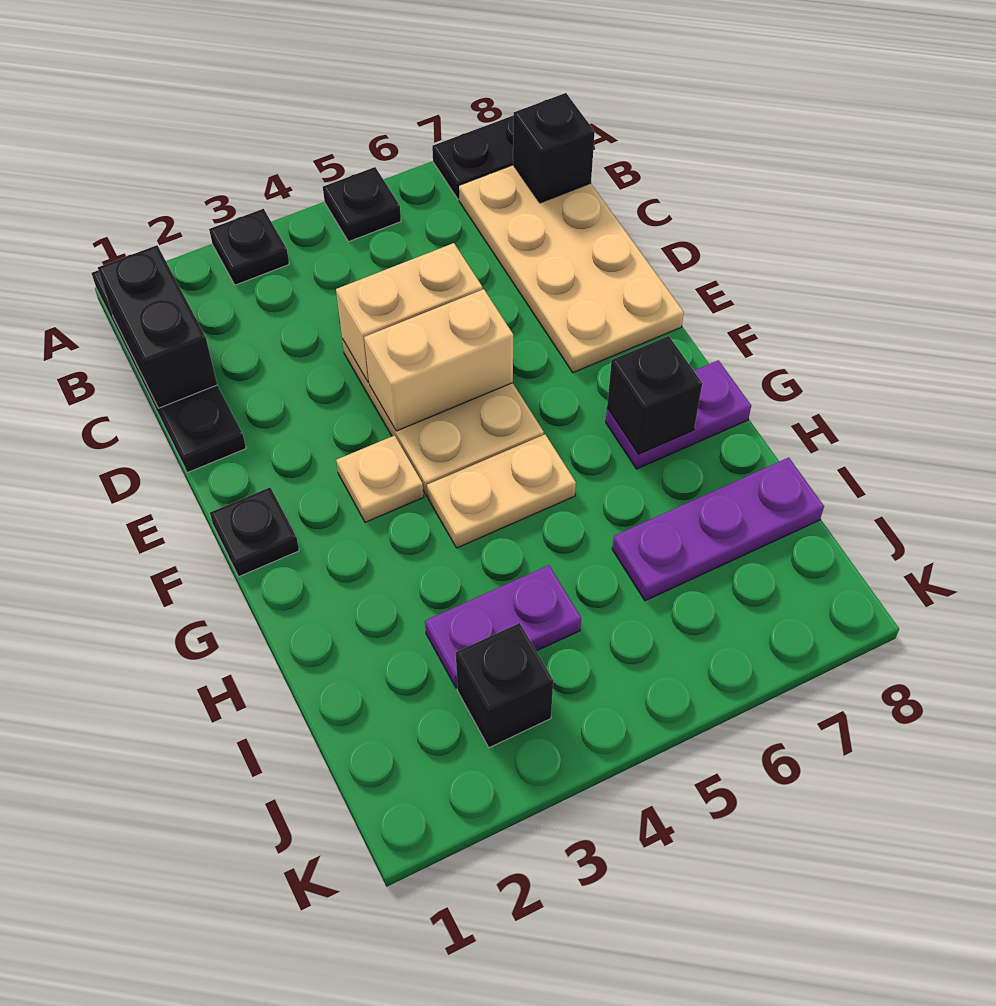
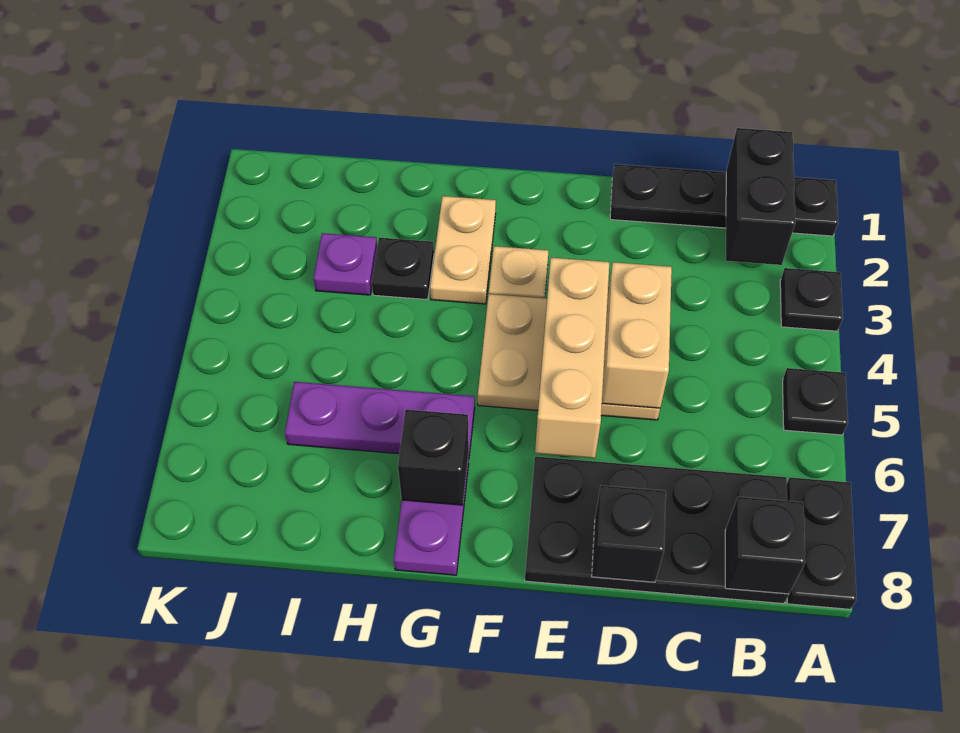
black 1x2 brick [98,245,217,408] -> black 1x2 brick turned to [726,128,795,265]
tan 2x4 plate [459,165,684,373] -> black 2x4 plate [525,456,789,604]
tan 1x2 brick [364,289,513,431] -> tan 1x3 brick [535,258,609,458]
black 1x1 plate [210,487,299,577] -> black 1x1 plate moved to [372,238,434,300]
tan 1x2 plate [427,434,576,548] -> tan 1x2 plate moved to [430,196,496,304]
purple 1x2 plate [425,565,581,688] -> purple 1x1 plate [314,233,377,295]
purple 1x3 plate [612,458,824,601] -> purple 1x3 plate turned to [285,382,475,456]
black 1x1 brick [456,623,553,748] -> black 1x1 brick moved to [592,485,666,582]

